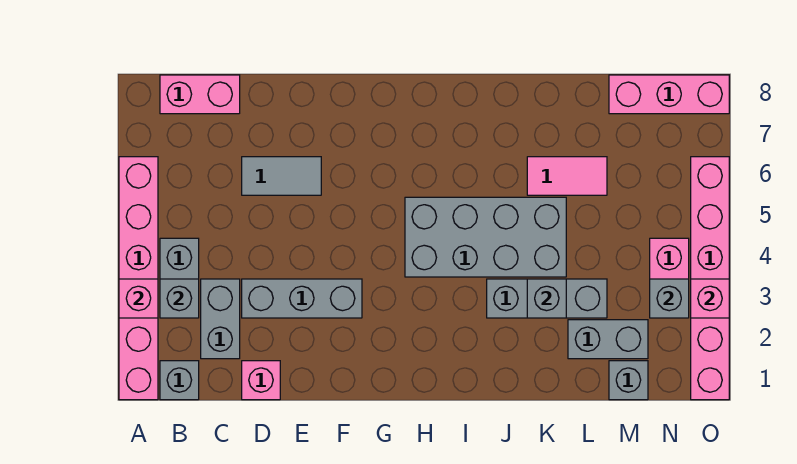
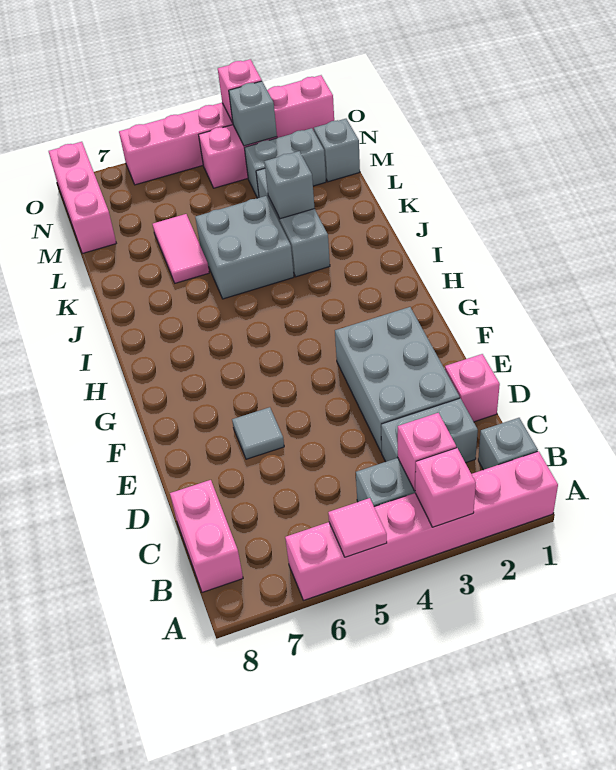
none -> pink 1x1 tile [328,498,387,557]
grey 1x1 brick [160,279,199,318] -> pink 1x1 brick [398,413,456,491]
grey 1x3 brick [242,279,362,318] -> grey 2x3 brick [335,307,460,452]
grey 1x2 tile [242,157,321,195] -> grey 1x1 tile [232,407,284,459]
grey 2x4 brick [405,197,566,277] -> grey 2x2 brick [195,196,294,299]
grey 1x2 brick [568,320,648,359] -> grey 1x2 brick turned to [245,128,326,198]

